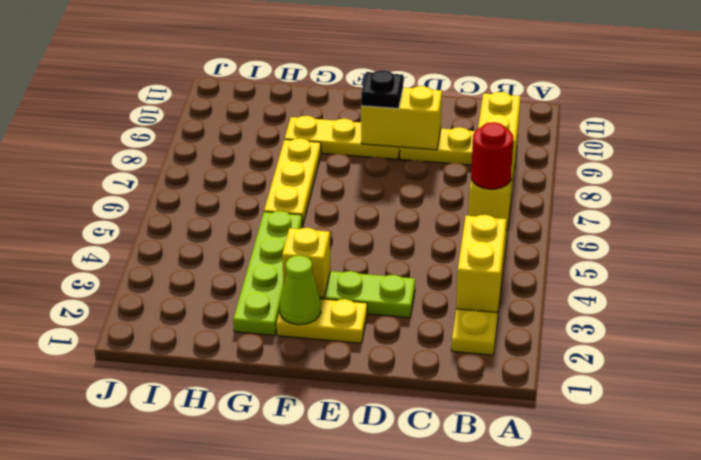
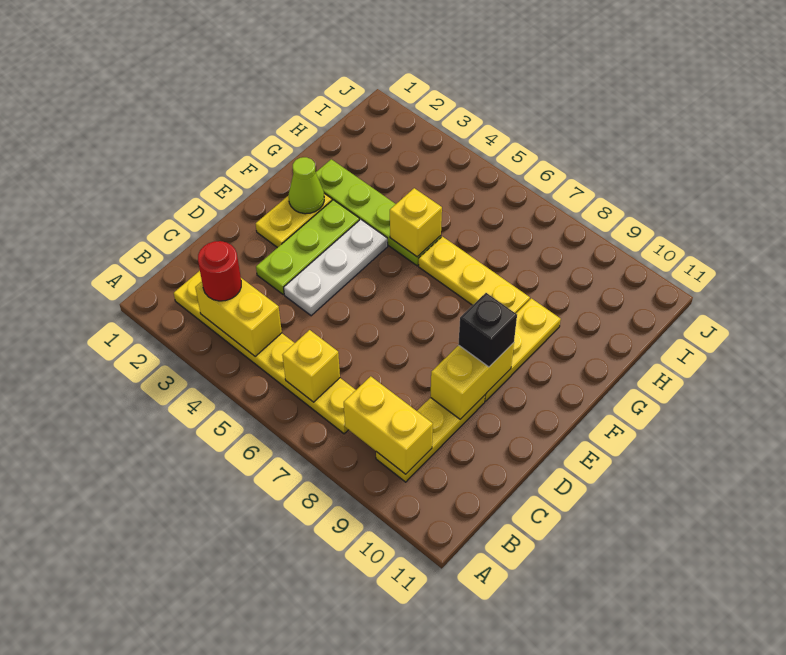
red 1x1 round brick [471,122,513,189] -> red 1x1 round brick moved to [198,241,241,301]
none -> white 1x3 plate [284,219,388,316]
black 1x1 plate [361,70,403,108] -> black 1x1 brick [458,293,517,367]
yellow 1x1 brick [282,228,331,297] -> yellow 1x1 brick moved to [390,188,442,257]

